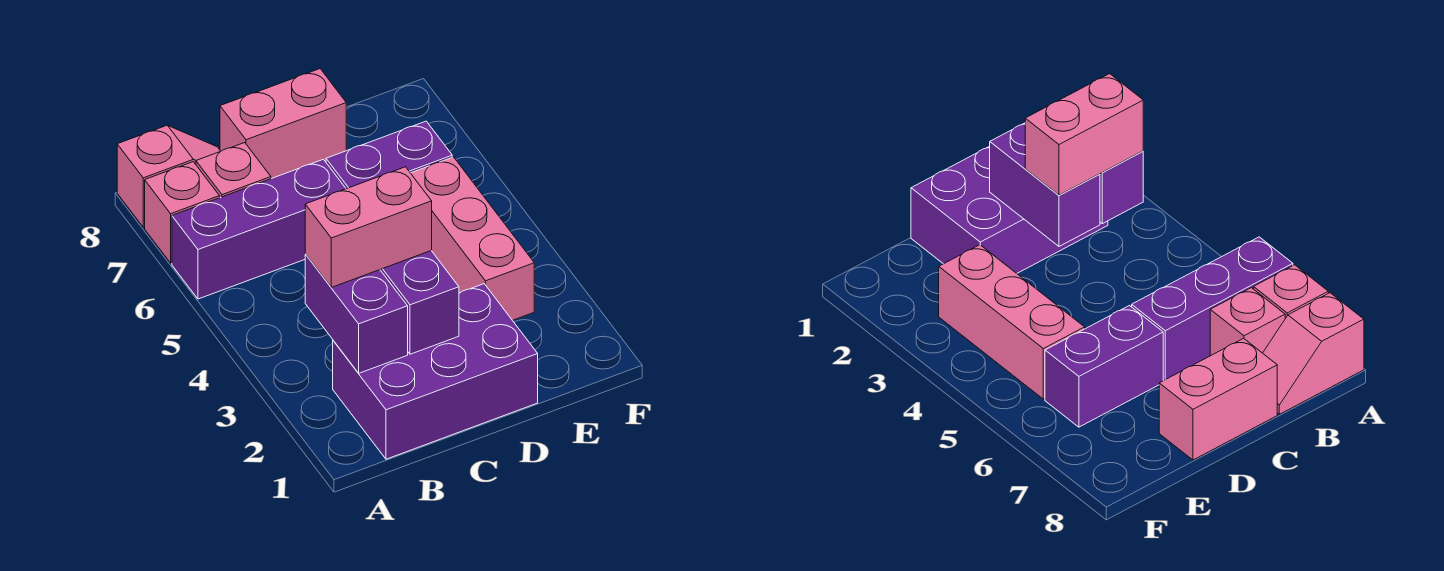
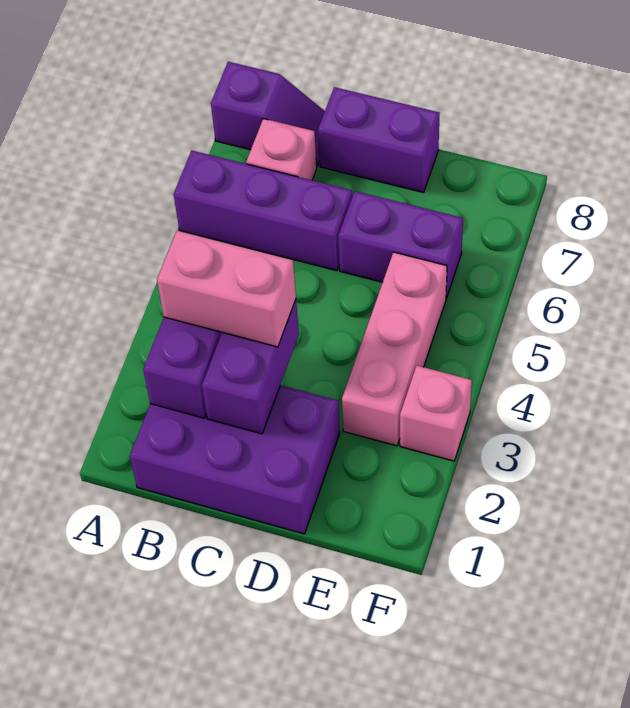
pink 1x1 brick [145,162,220,263] -> pink 1x1 brick moved to [400,366,472,461]
pink 1x2 slope [117,125,221,227] -> purple 1x2 slope [211,62,325,166]
pink 1x2 brick [220,69,346,179] -> purple 1x2 brick [318,87,440,193]

